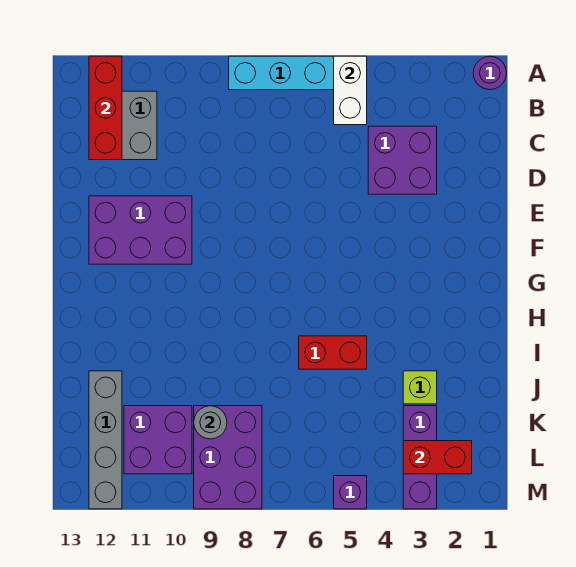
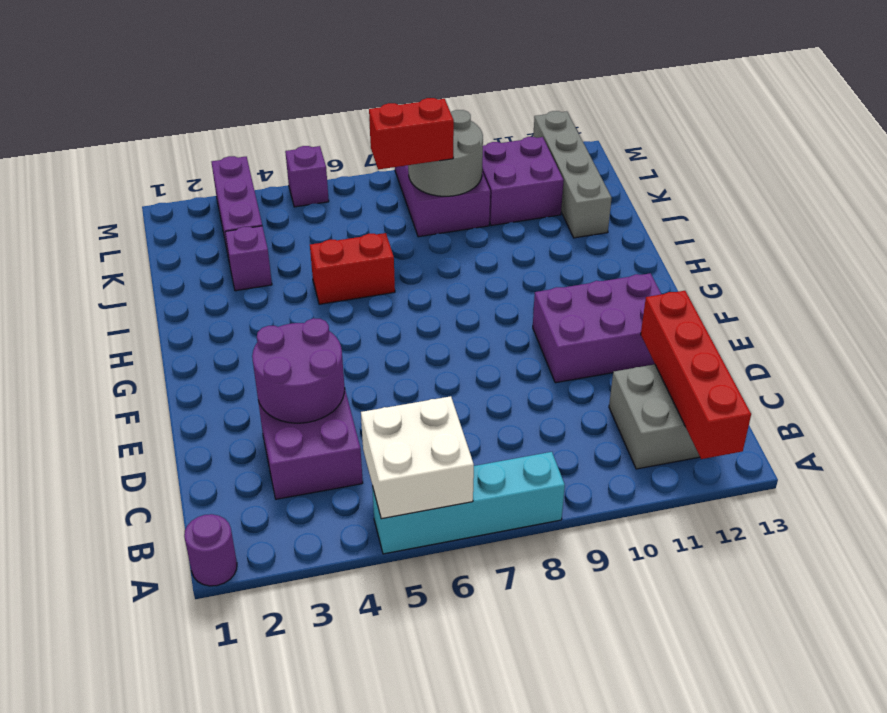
white 1x2 brick [334,56,367,125] -> white 2x2 brick [361,396,474,519]
red 1x3 brick [89,56,122,160] -> red 1x4 brick [641,291,751,459]
none -> purple 2x2 round brick [252,318,345,423]
lime 1x1 brick [403,371,437,404] -> purple 1x1 brick [225,226,272,291]
grey 1x1 round brick [194,406,227,439] -> grey 2x2 round brick [408,110,483,196]
red 1x2 brick [403,441,472,474] -> red 1x2 brick moved to [369,98,454,170]

